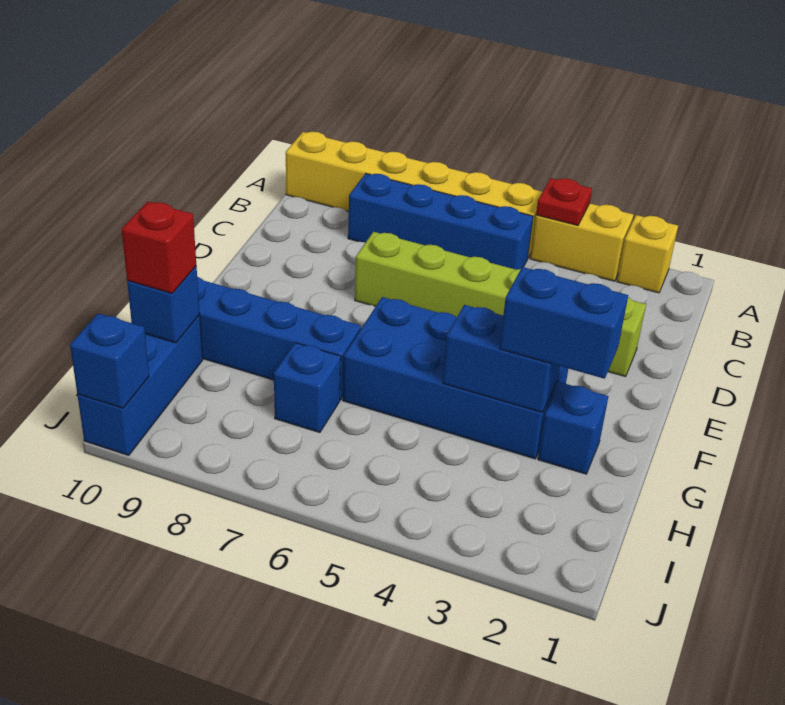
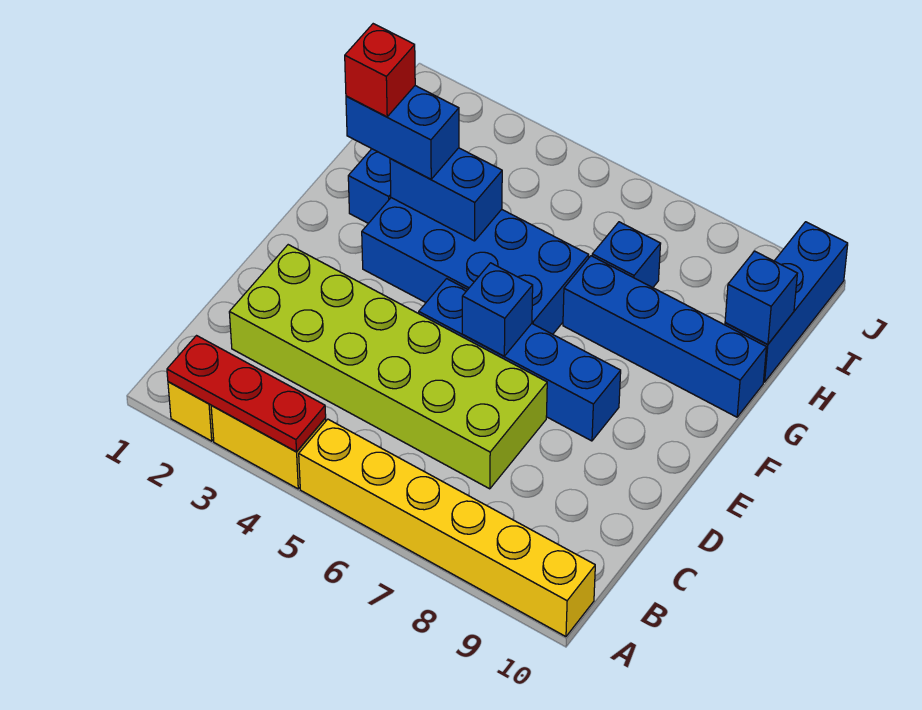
red 1x1 plate [536,178,592,225] -> red 1x3 plate [167,336,326,452]
blue 1x4 brick [348,174,533,270] -> blue 1x4 brick moved to [419,279,621,441]
lime 1x6 brick [355,232,646,377] -> lime 2x6 brick [229,245,547,489]
red 1x1 brick [122,202,196,293] -> red 1x1 brick moved to [345,24,415,117]
blue 1x1 brick [70,313,149,408] -> blue 1x1 brick moved to [462,263,533,356]

